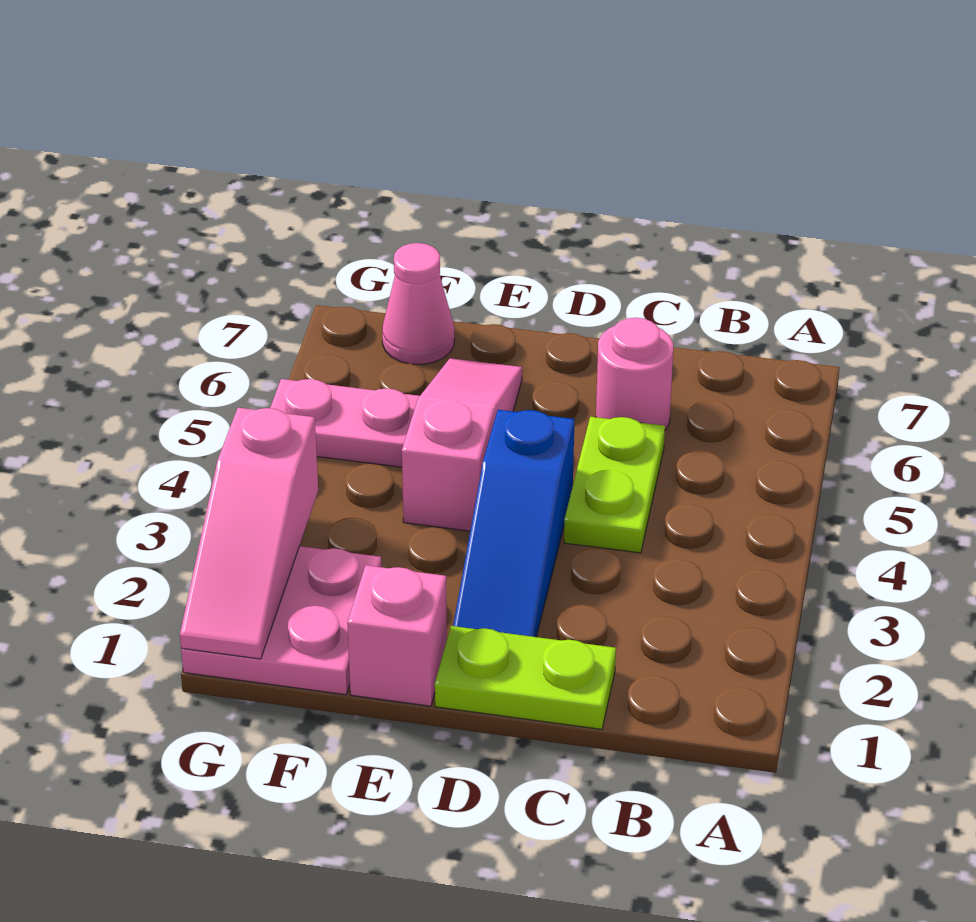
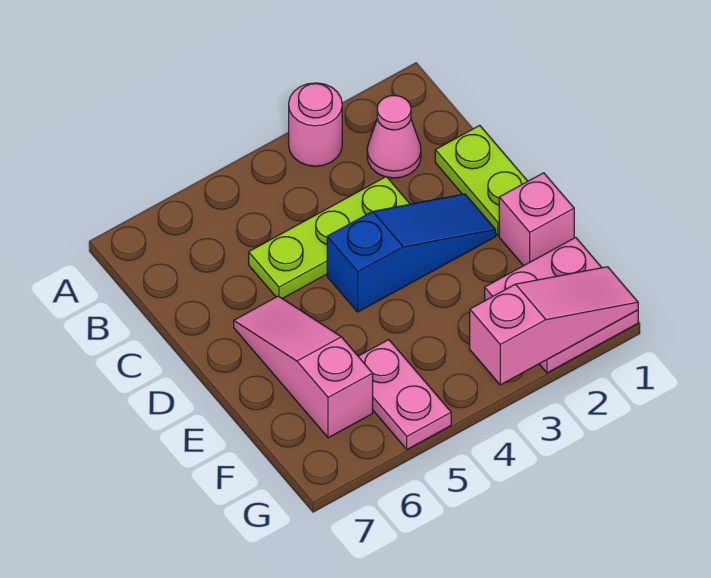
lime 1x2 plate [564,417,665,553] -> lime 1x3 plate [249,177,410,299]
pink 1x1 round brick [596,318,673,430] -> pink 1x1 round brick moved to [289,83,342,166]
pink 1x3 slope [402,358,522,531] -> pink 1x3 slope turned to [234,296,373,438]
pink 1x1 cone [382,243,454,364] -> pink 1x1 cone moved to [367,95,421,178]

